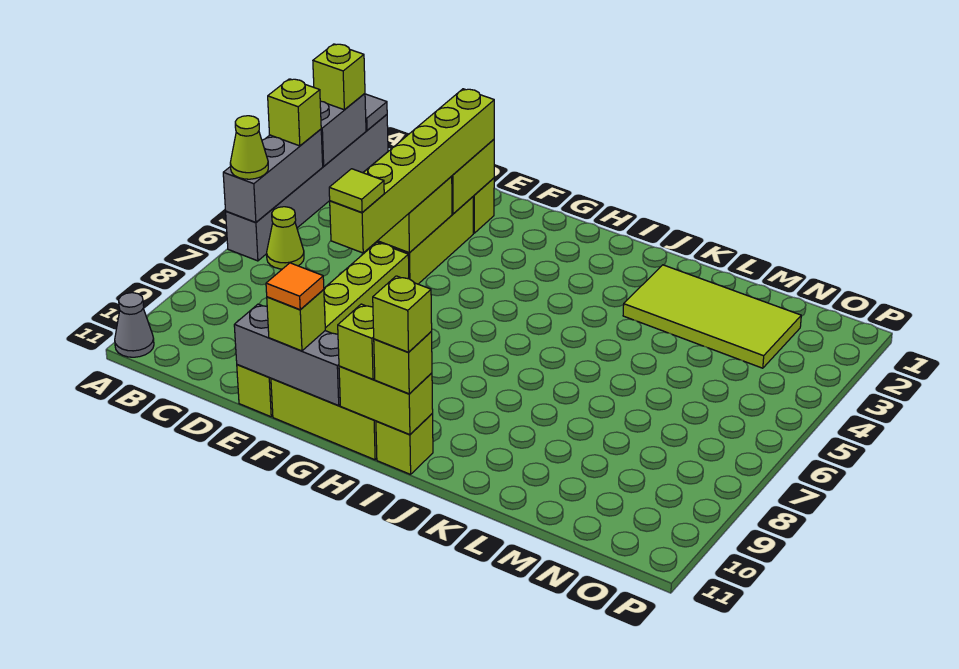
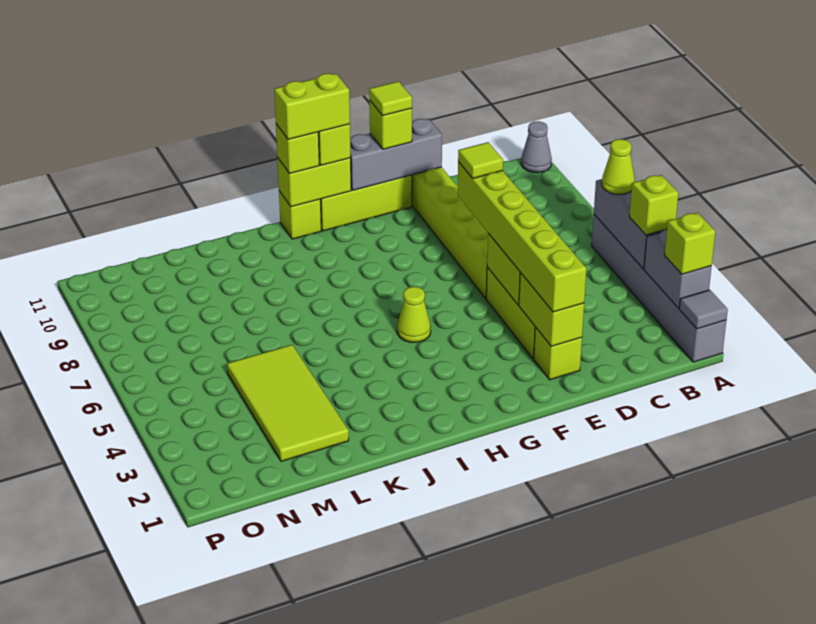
lime 1x1 cone [267,207,304,269] -> lime 1x1 cone moved to [397,287,431,342]
orange 1x1 tile [266,263,324,310] -> lime 1x1 tile [369,81,412,116]
lime 1x1 brick [373,276,432,352] -> lime 1x2 brick [274,73,350,139]
lime 2x4 tile [623,265,801,368] -> lime 2x4 tile turned to [227,345,349,461]

